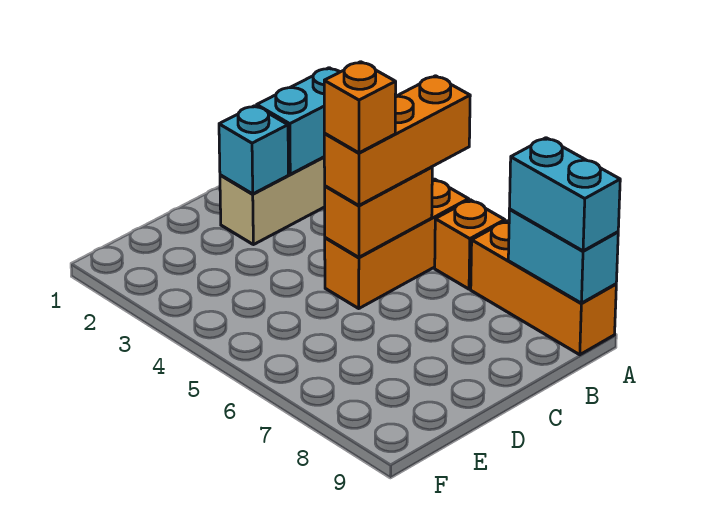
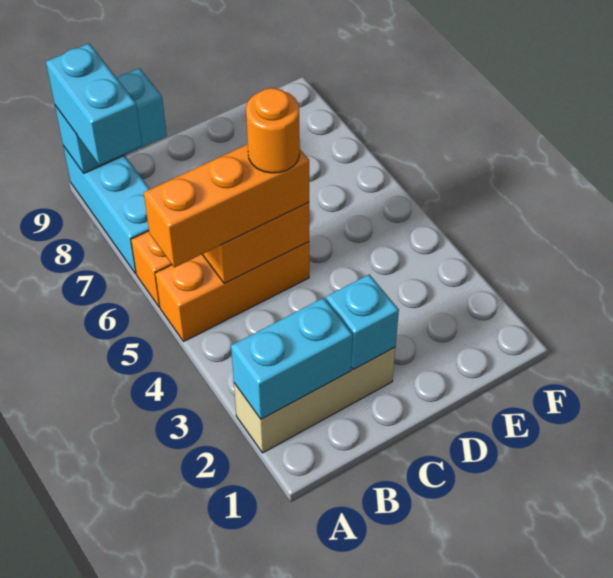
orange 1x3 brick [471,221,616,355] -> cyan 1x3 brick [63,146,150,274]
cyan 1x2 brick [508,209,618,303] -> cyan 1x2 brick turned to [55,68,167,173]
orange 1x1 brick [324,62,396,153] -> orange 1x1 round brick [246,88,300,173]

